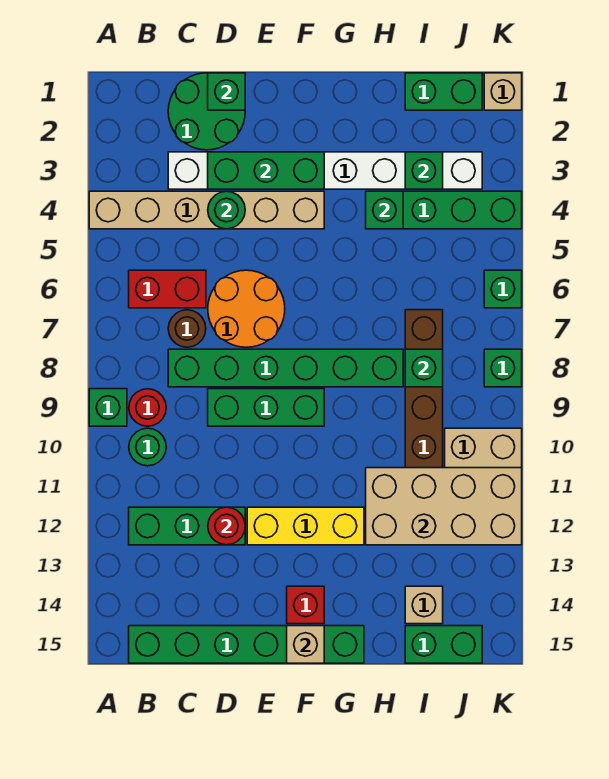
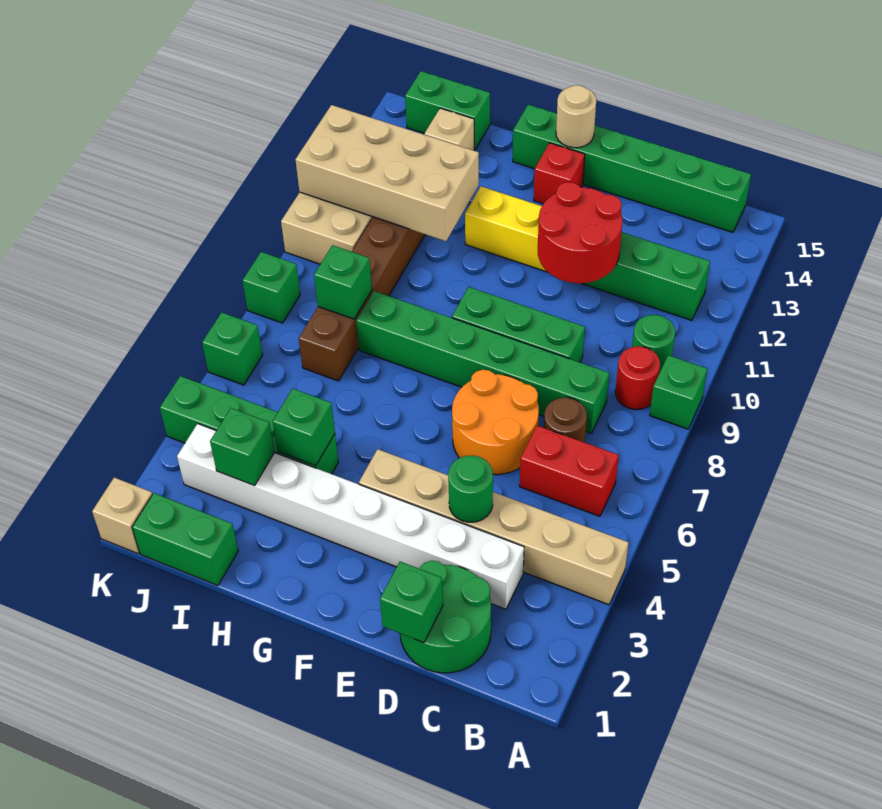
green 1x3 brick [208,152,324,189] -> none
red 1x1 round brick [208,507,245,545] -> red 2x2 round brick [538,182,622,283]
tan 1x1 brick [287,626,324,663] -> tan 1x1 round brick [556,85,596,148]

